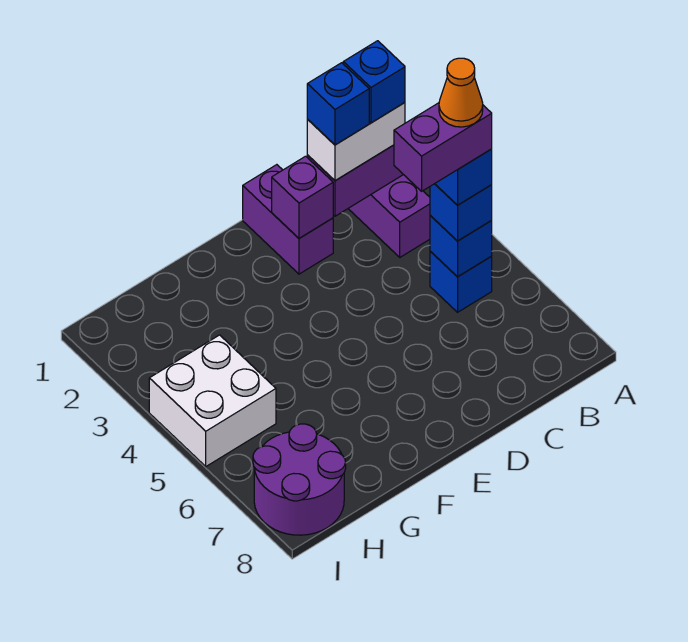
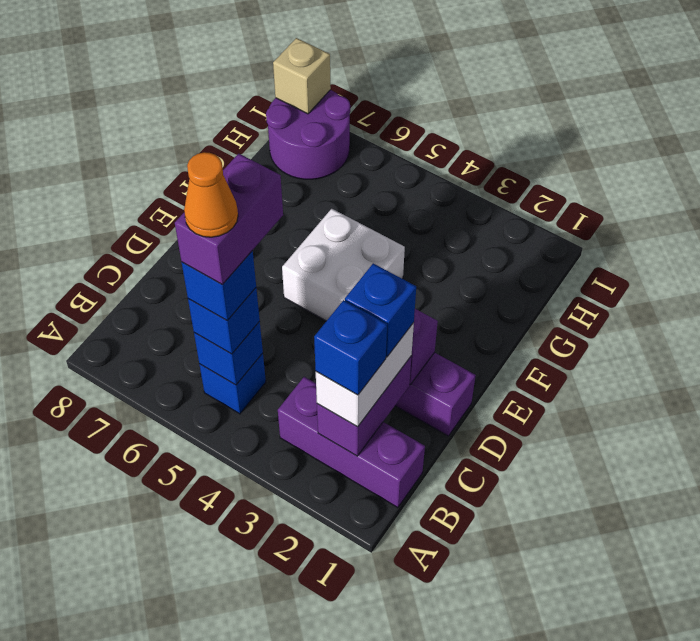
white 2x2 brick [149,335,276,466] -> white 2x2 brick moved to [282,209,405,321]
none -> tan 1x1 brick [273,38,331,114]

